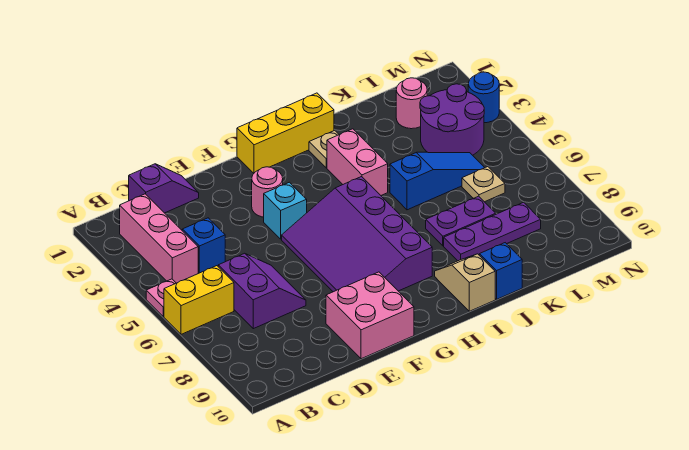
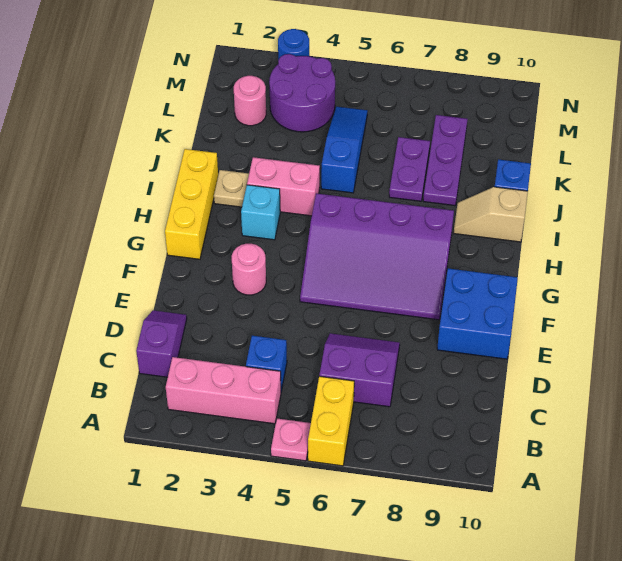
pink 2x2 brick [326,272,414,359] -> blue 2x2 brick [437,268,518,359]
cyan 1x1 brick [264,182,307,239] -> cyan 1x1 brick moved to [241,185,280,240]
tan 1x1 plate [462,167,505,202] -> none

